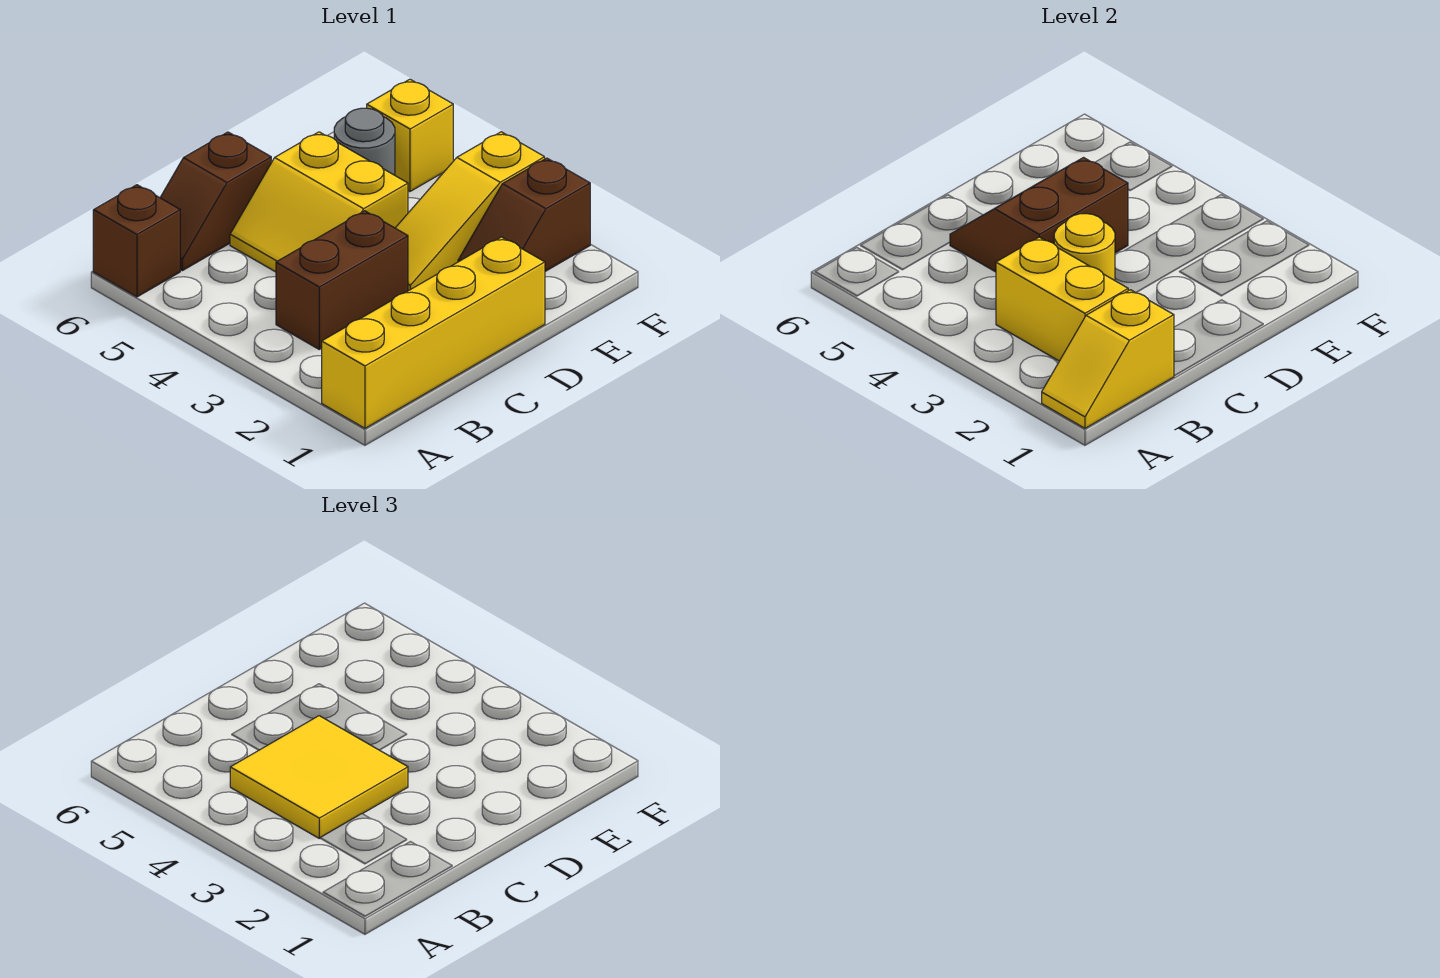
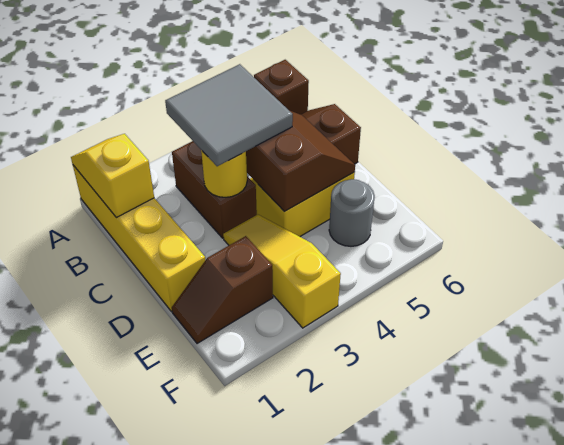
yellow 1x2 brick [996,237,1128,361] -> none
yellow 2x2 tile [230,716,408,838] -> grey 2x2 tile [165,64,293,166]
brown 1x2 slope [458,158,590,271] -> brown 1x2 slope turned to [172,236,273,344]
yellow 1x1 brick [367,79,453,191] -> none

